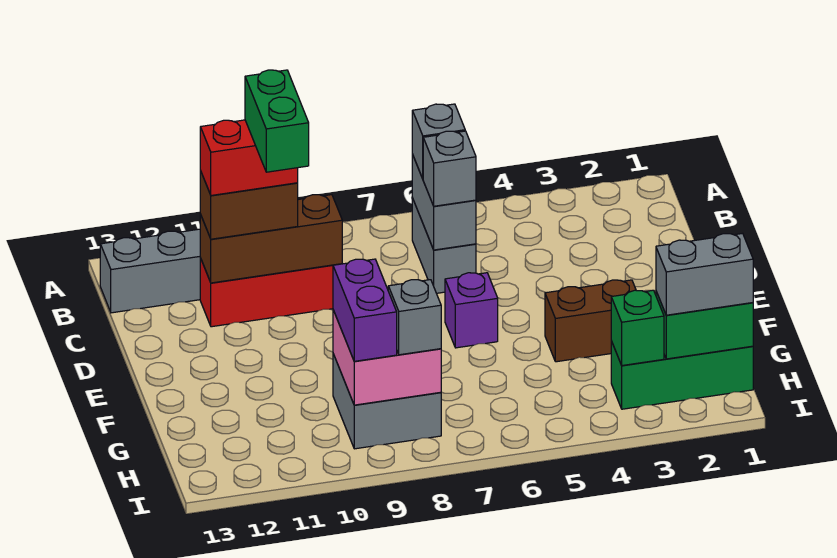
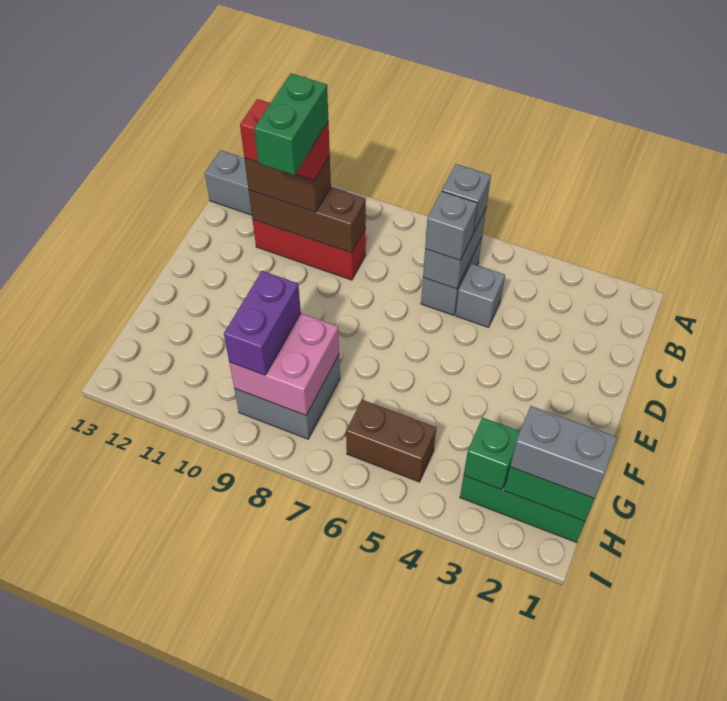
purple 1x1 brick [445,273,498,348] -> none
brown 1x2 brick [545,280,636,362] -> brown 1x2 brick moved to [346,400,436,482]
grey 1x1 brick [388,280,441,355] -> grey 1x1 brick moved to [455,263,505,327]

